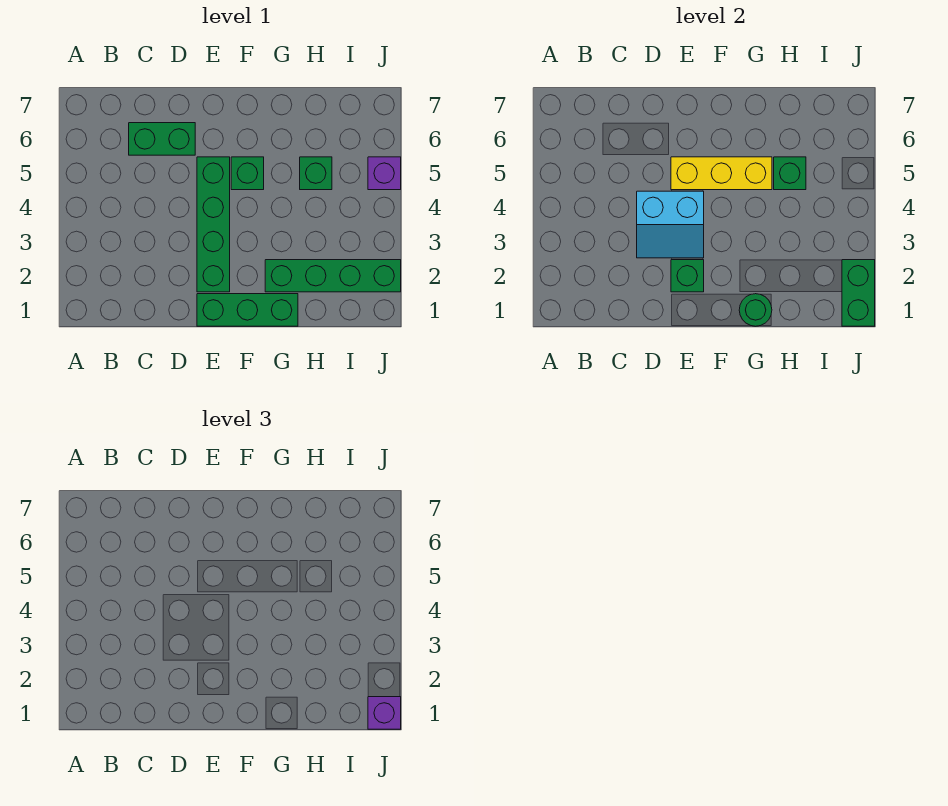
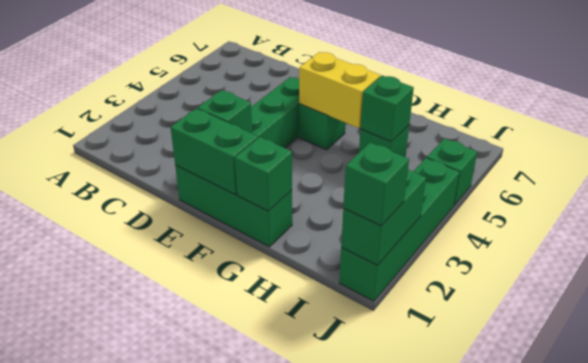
green 1x2 brick [129,123,195,155] -> green 1x2 brick moved to [171,108,258,194]
cyan 2x2 slope [637,191,704,258] -> none
yellow 1x3 brick [671,157,772,190] -> yellow 1x2 brick [299,52,380,128]
green 1x1 round brick [739,294,772,326] -> green 1x1 brick [235,137,292,211]
green 1x4 brick [265,260,401,292] -> green 1x4 brick turned to [339,158,460,301]
purple 1x1 brick [368,697,401,729] -> green 1x1 brick [343,143,409,226]
purple 1x1 brick [368,157,401,190] -> green 1x1 brick [427,138,477,205]

